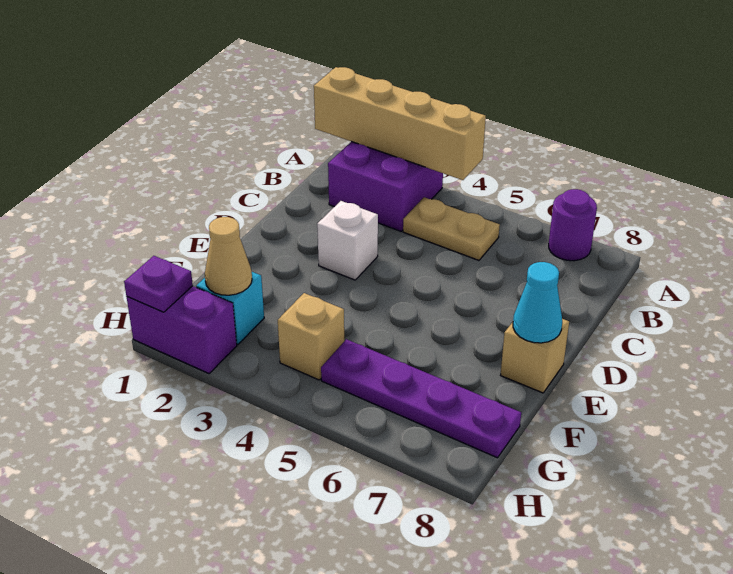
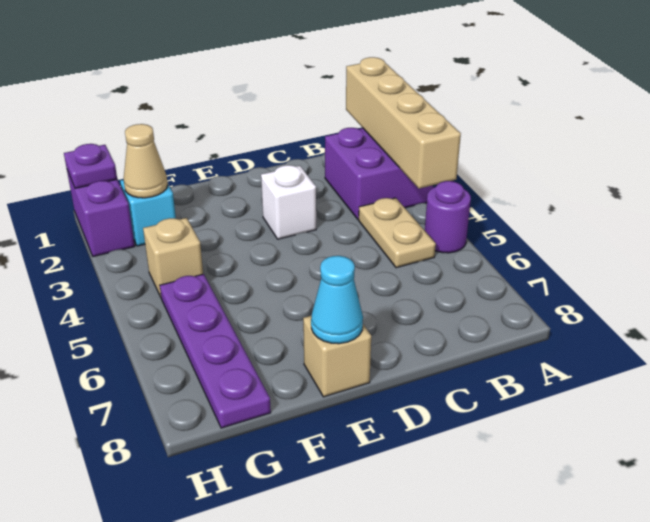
purple 1x1 round brick [549,189,597,261] -> purple 1x1 round brick moved to [425,181,471,253]

